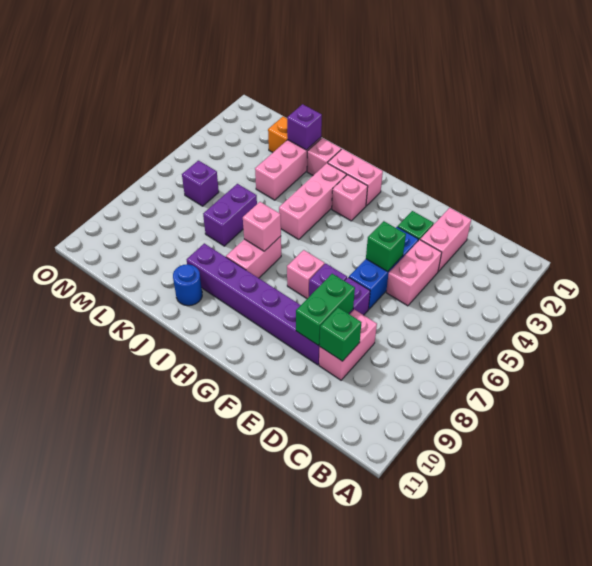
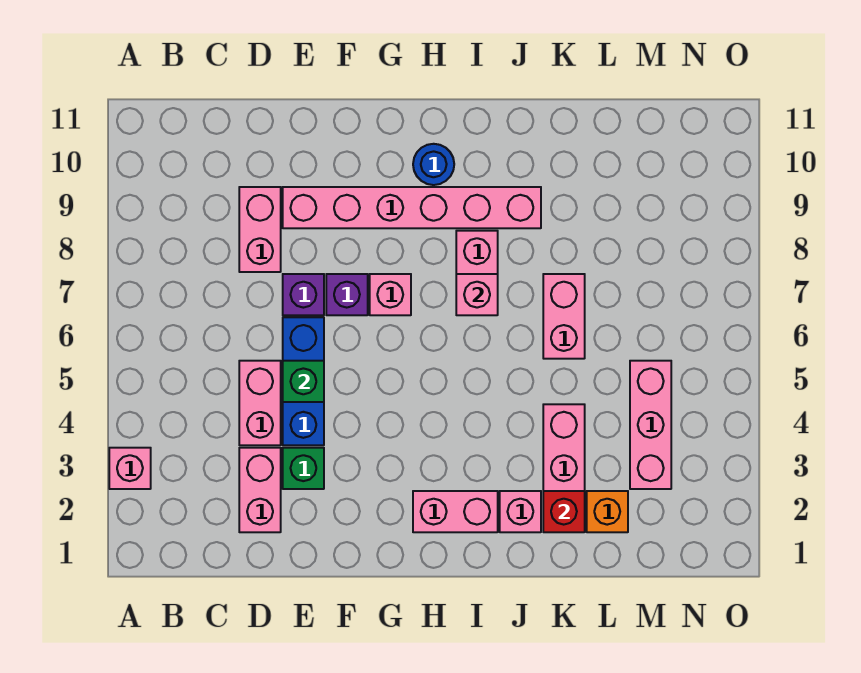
green 1x1 brick [319,307,362,361] -> none
green 1x2 brick [296,274,355,346] -> none
purple 1x6 brick [187,243,320,365] -> pink 1x6 brick [283,187,541,228]
pink 1x1 brick [332,175,368,221] -> pink 1x1 brick moved to [109,448,151,489]
pink 1x3 brick [279,163,347,239] -> pink 1x3 brick moved to [630,361,671,489]
blue 1x1 round brick [173,264,202,306] -> blue 1x1 round brick moved to [413,144,454,185]
purple 1x1 brick [287,104,322,150] -> red 1x1 brick [543,491,585,532]
purple 1x2 brick [203,184,257,246] -> pink 1x2 brick [543,274,585,359]
purple 1x1 brick [182,161,219,206] -> none

